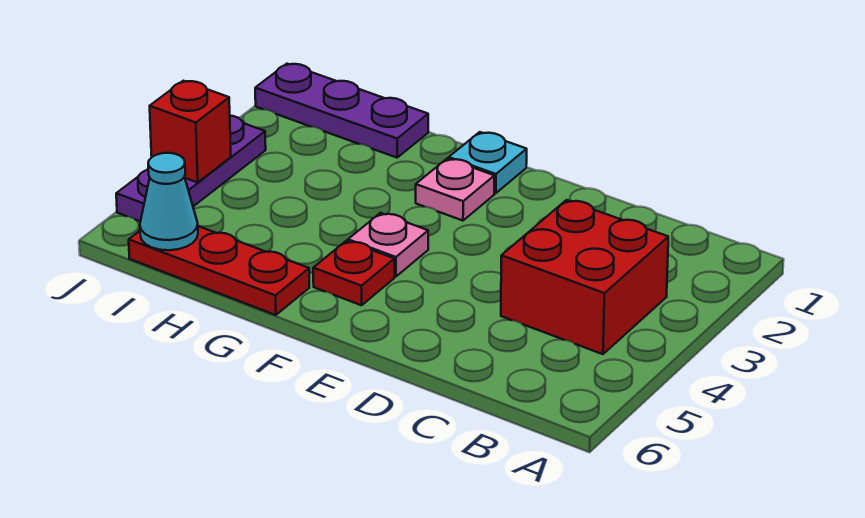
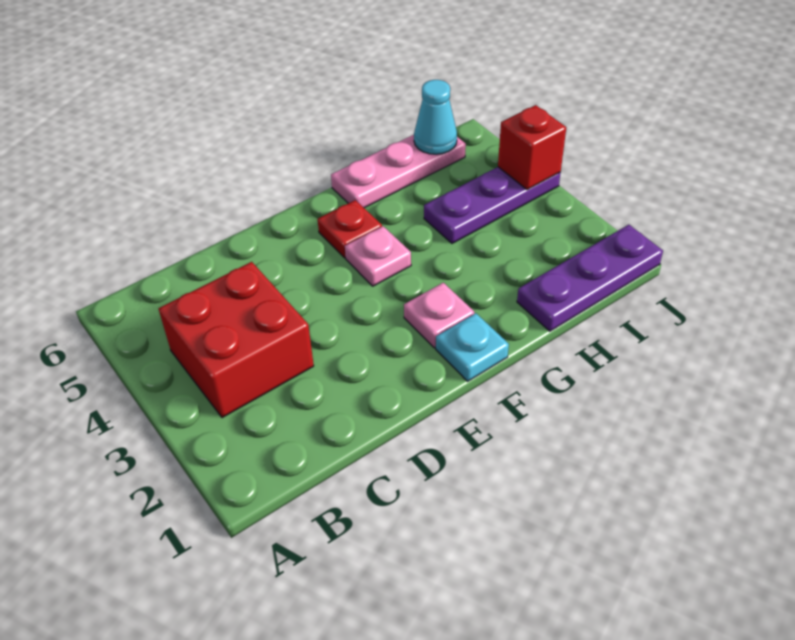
red 1x3 plate [129,226,309,315] -> pink 1x3 plate [331,135,466,208]
purple 1x3 plate [116,116,266,221] -> purple 1x3 plate turned to [424,167,560,243]

